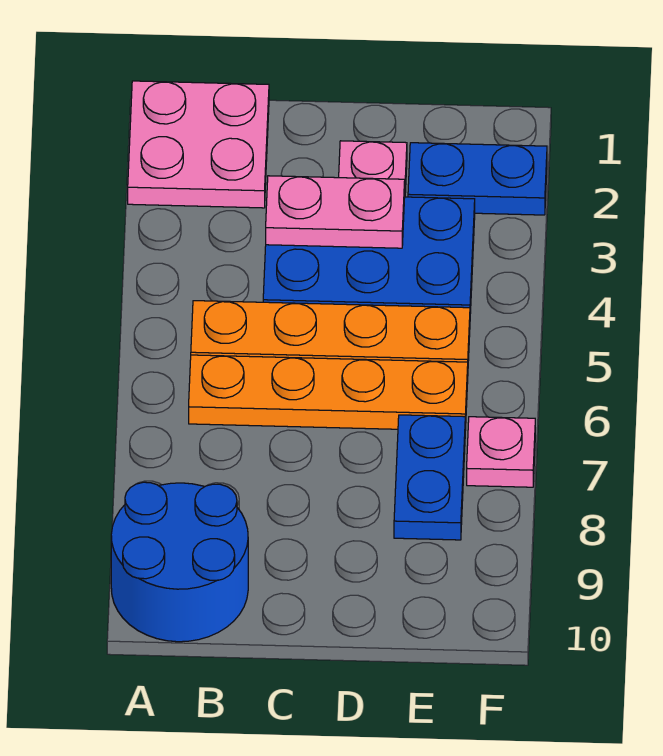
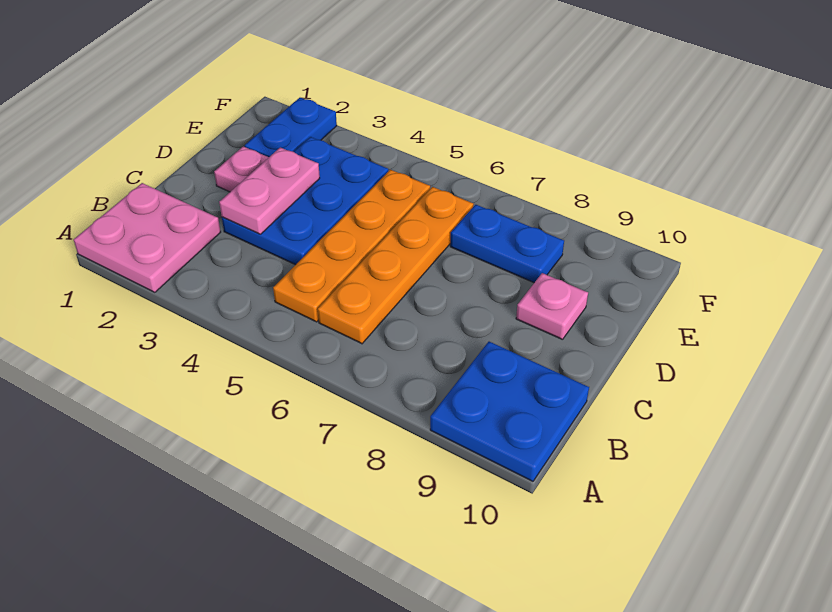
blue 2x2 round brick [111,482,248,642] -> blue 2x2 plate [430,342,589,481]
pink 1x1 plate [467,417,535,487] -> pink 1x1 plate moved to [516,273,588,340]

